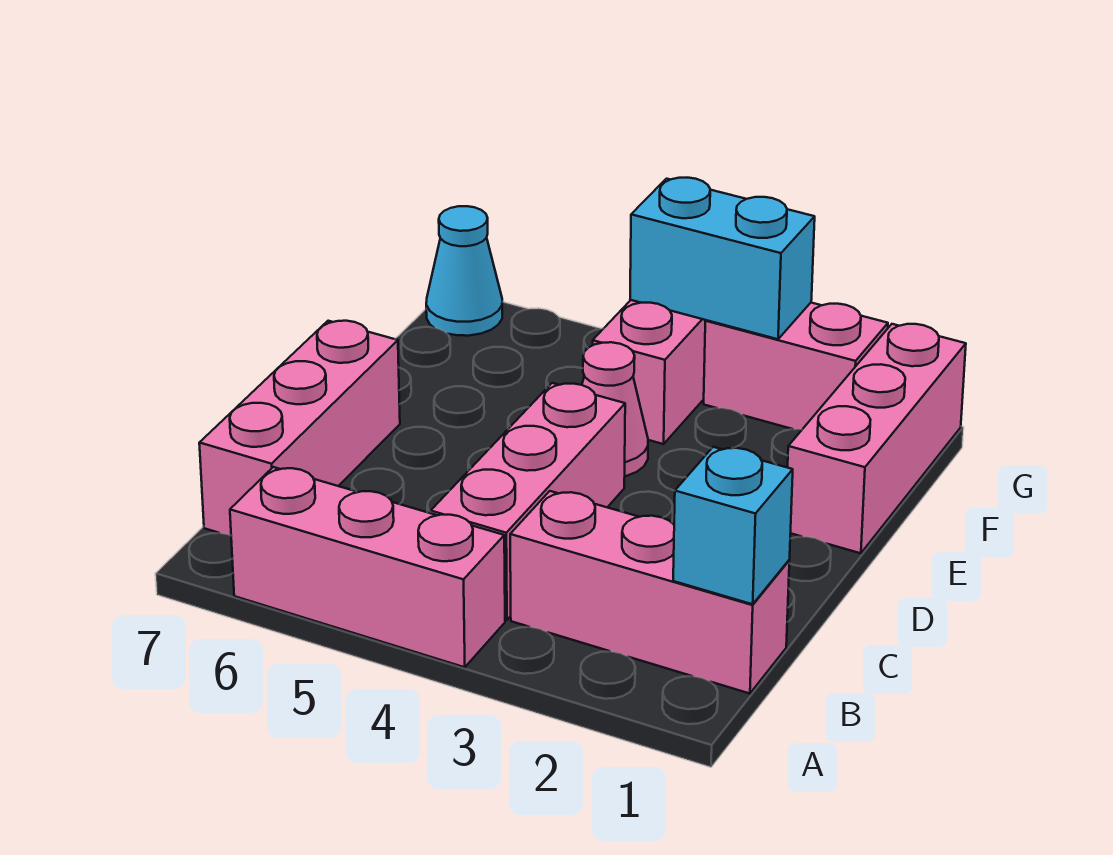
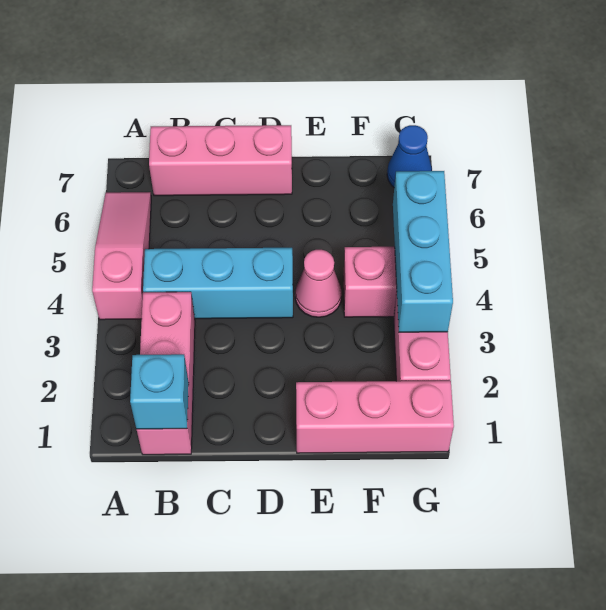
pink 1x3 brick [230,467,505,667] -> pink 1x3 slope [92,192,151,320]
pink 1x3 brick [431,383,625,620] -> cyan 1x3 brick [143,248,293,319]
cyan 1x2 brick [630,178,815,339] -> cyan 1x3 brick [393,171,453,332]
cyan 1x1 cone [426,206,502,336] -> blue 1x1 cone [387,125,432,187]

